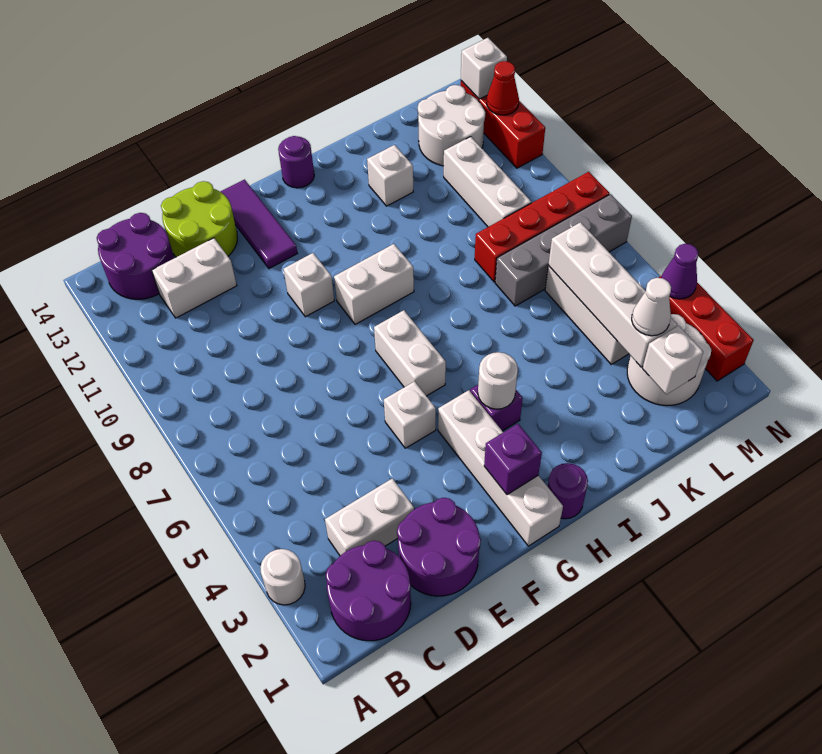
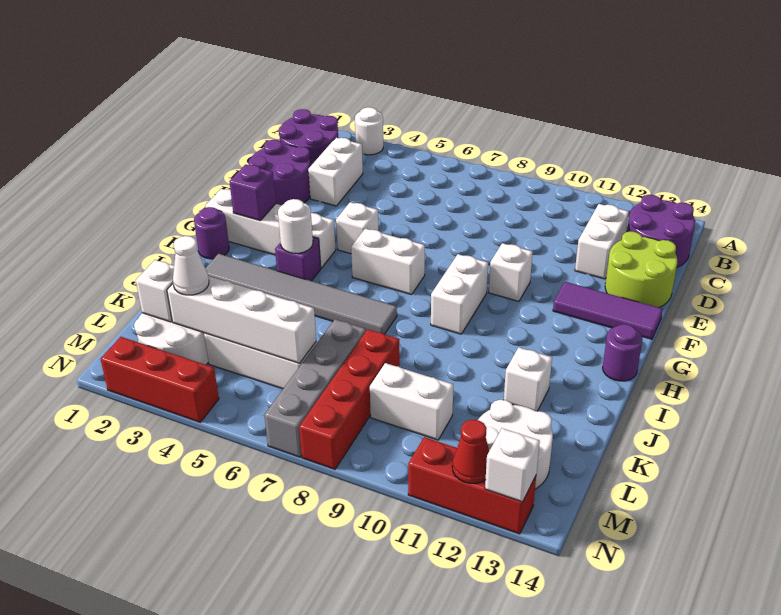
none -> grey 1x6 tile [205,254,397,334]
white 1x3 brick [444,137,531,227] -> white 1x2 brick [370,363,453,440]
purple 1x1 cone [661,244,698,299] -> none

